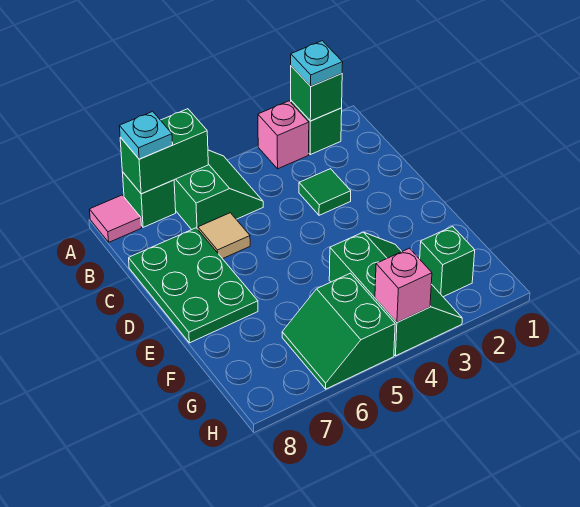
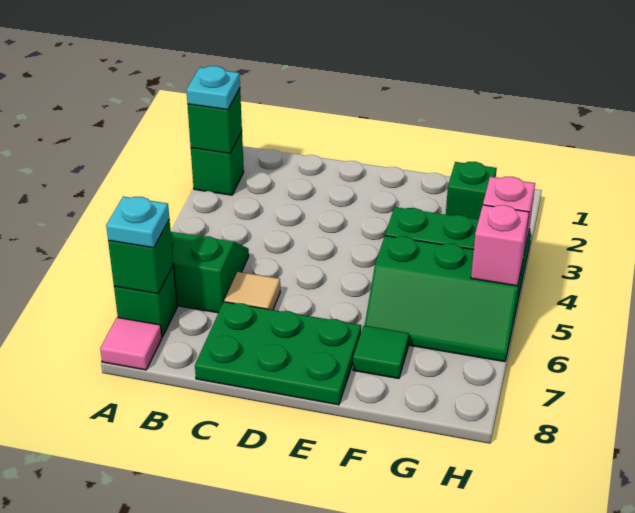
pink 1x1 brick [258,101,309,169] -> pink 1x1 brick moved to [471,205,529,286]
green 1x2 brick [120,109,208,194] -> green 1x1 brick [108,220,173,294]
green 1x1 tile [299,169,351,215] -> green 1x1 tile moved to [353,325,409,379]
green 2x2 slope [282,273,395,389] -> green 2x3 slope [365,236,523,362]

